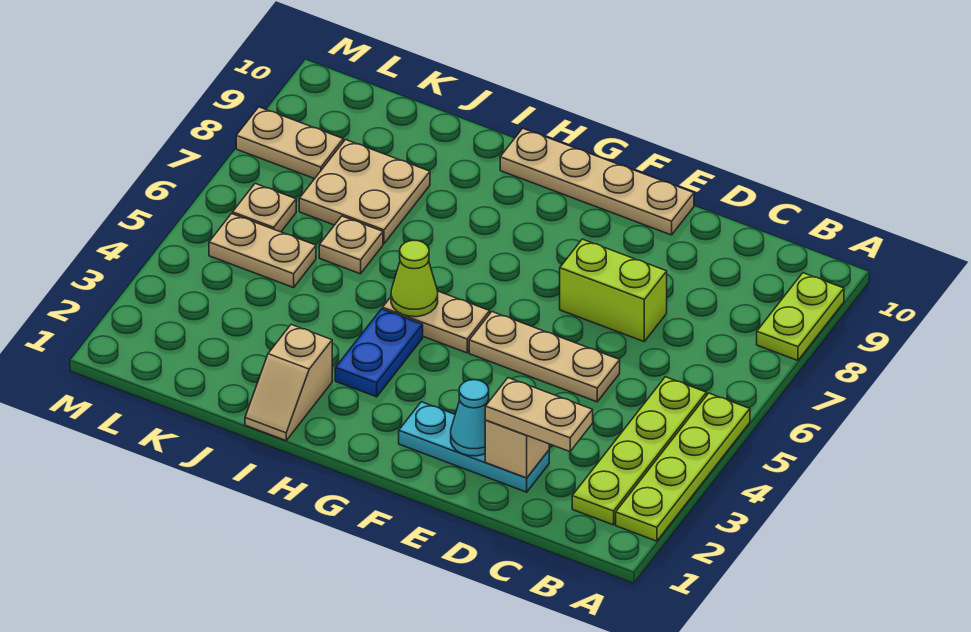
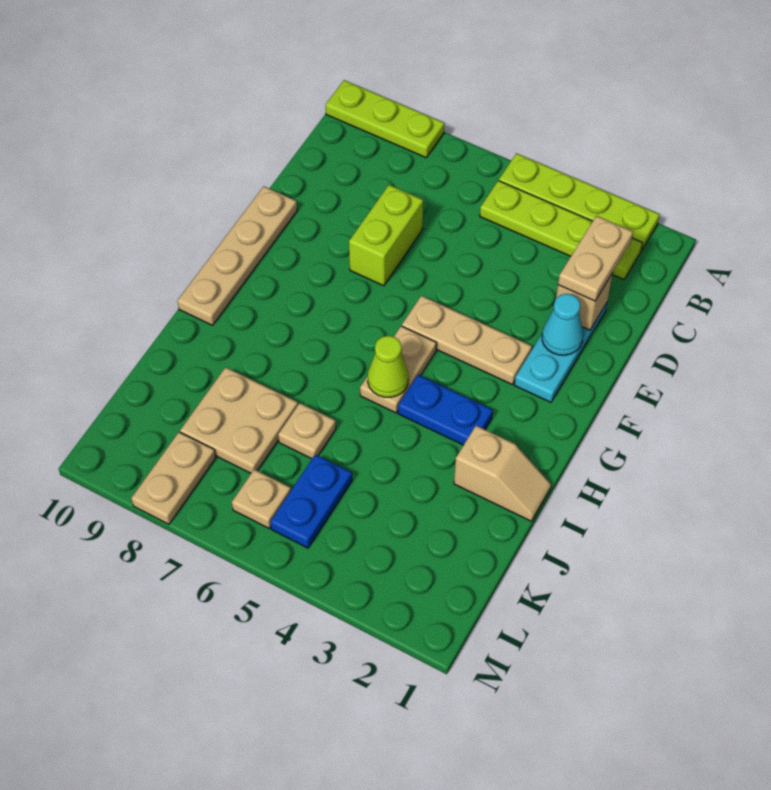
lime 1x2 plate [757,273,844,360] -> lime 1x3 plate [326,80,445,158]
tan 1x3 plate [469,312,620,402] -> tan 1x3 plate turned to [402,296,532,385]
tan 1x2 plate [209,214,316,288] -> blue 1x2 plate [270,455,352,548]

